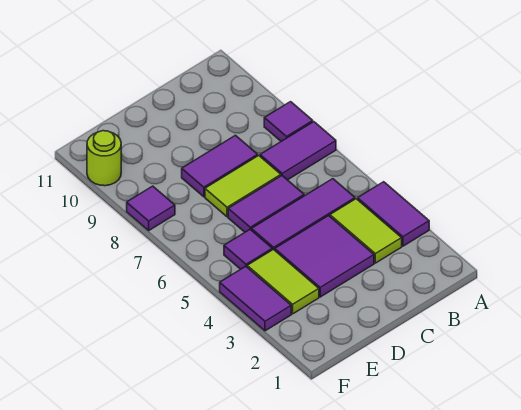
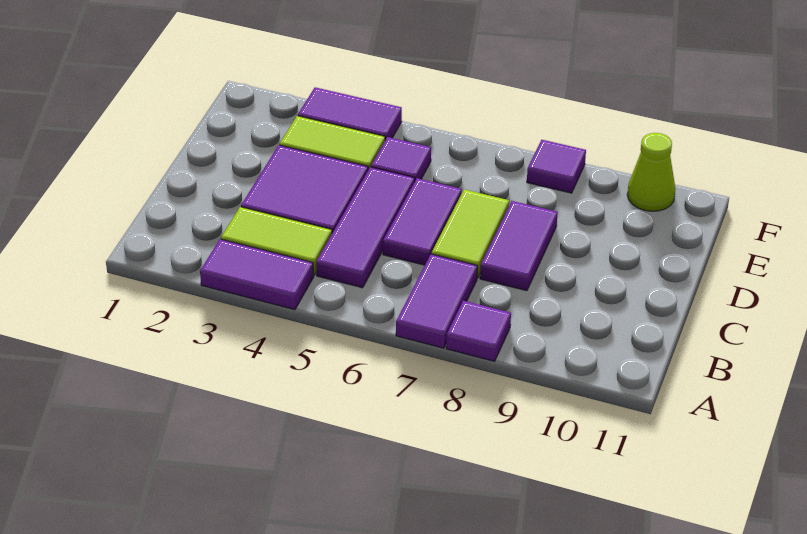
lime 1x1 round brick [87,131,121,186] -> lime 1x1 cone [627,133,675,211]

